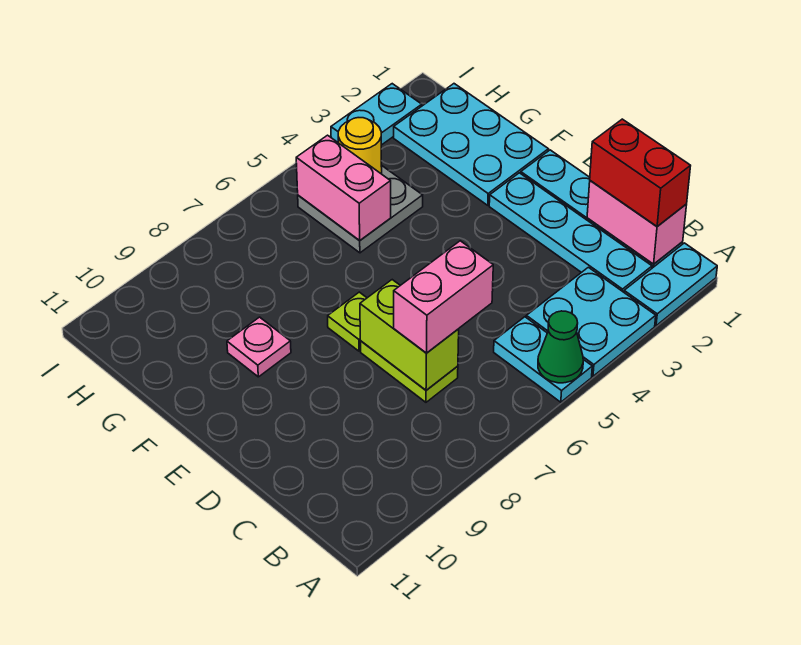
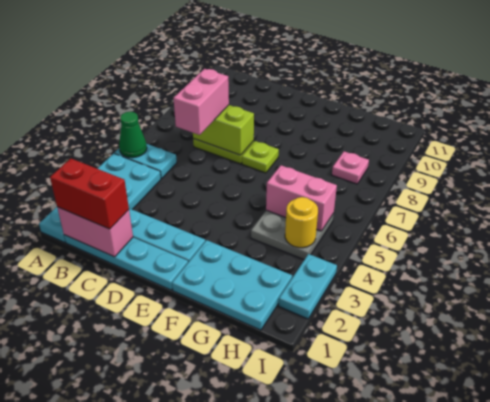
pink 1x1 plate [227,317,291,377] -> pink 1x1 plate moved to [332,151,369,184]

